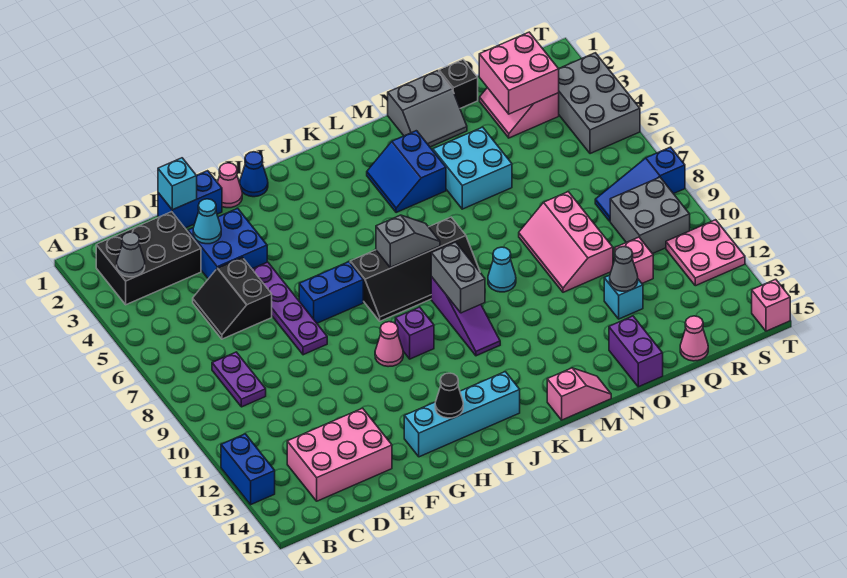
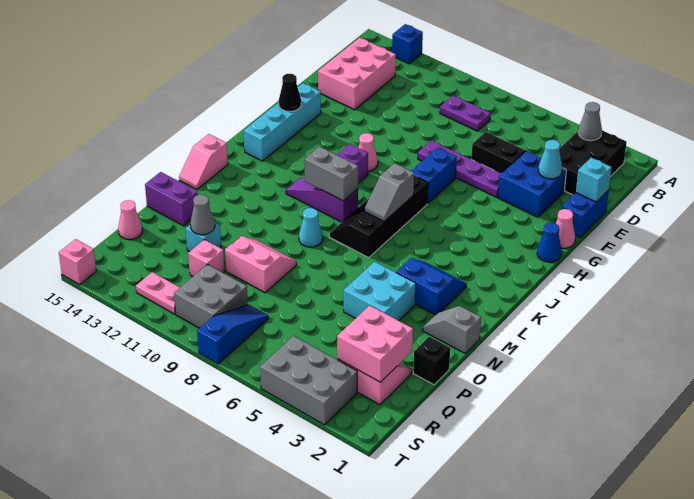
blue 1x2 brick [221,434,275,505] -> blue 1x1 brick [392,24,423,64]
grey 2x2 slope [388,71,467,147] -> grey 1x2 slope [423,306,481,353]
pink 2x3 slope [519,192,613,292] -> pink 2x2 slope [225,236,297,293]
pink 2x2 plate [666,220,745,286] -> pink 1x2 plate [136,272,180,314]

